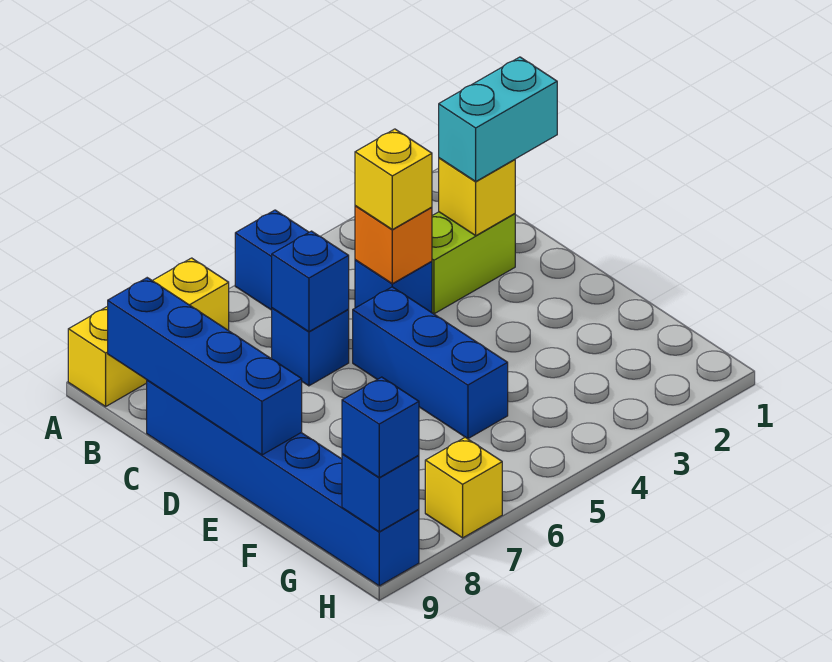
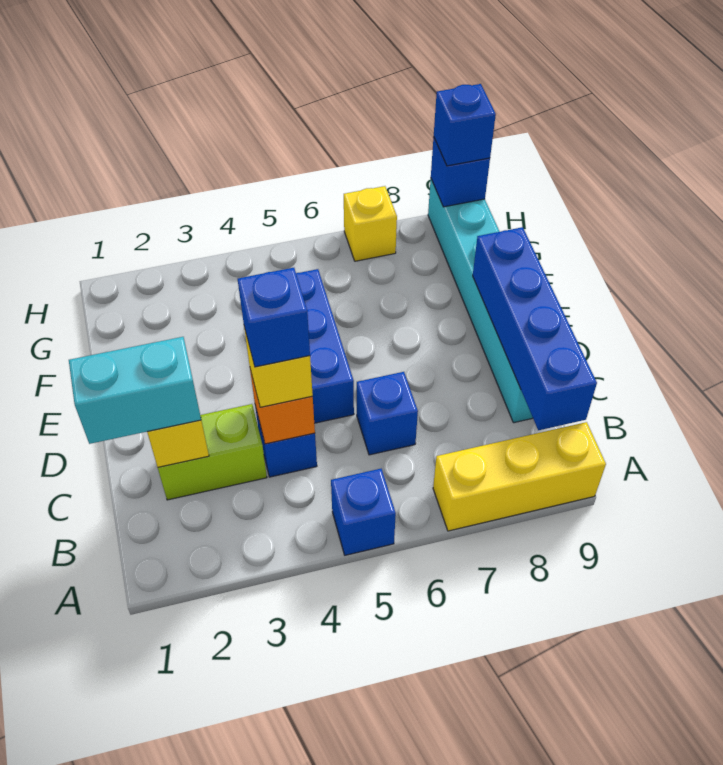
blue 1x1 brick [272,231,349,332] -> blue 1x1 brick moved to [238,268,310,367]
blue 1x6 brick [147,380,419,586] -> cyan 1x6 brick [428,179,533,423]

